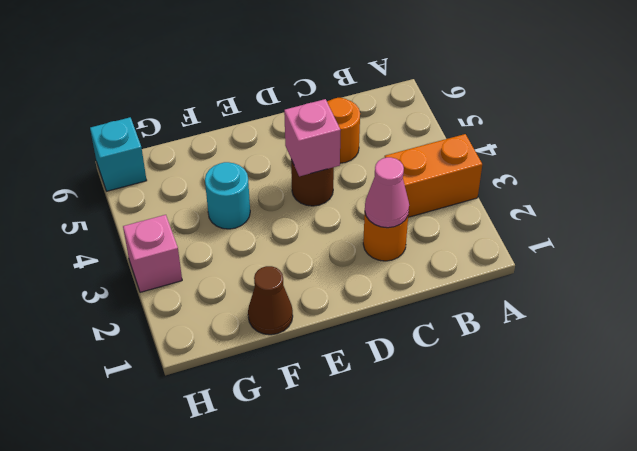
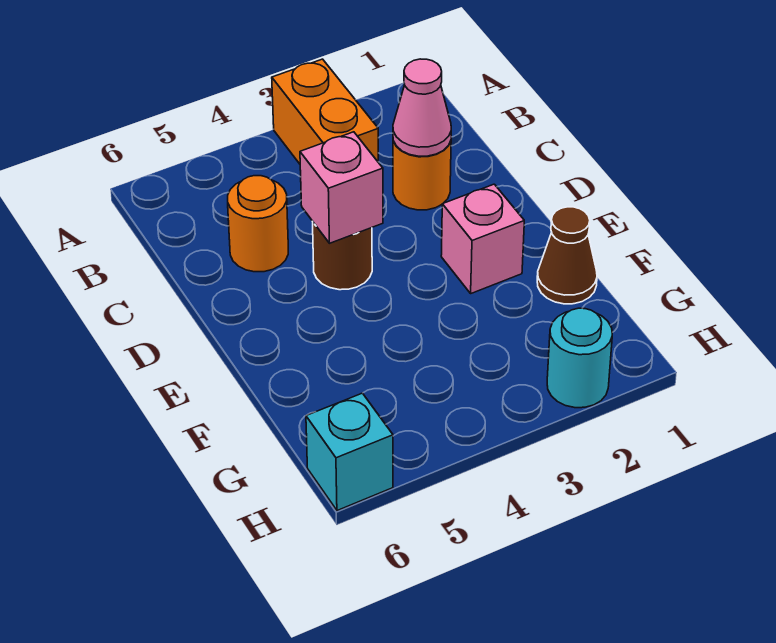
cyan 1x1 round brick [205,162,250,229] -> cyan 1x1 round brick moved to [547,308,612,408]
pink 1x1 brick [123,215,182,292] -> pink 1x1 brick moved to [441,184,524,293]

